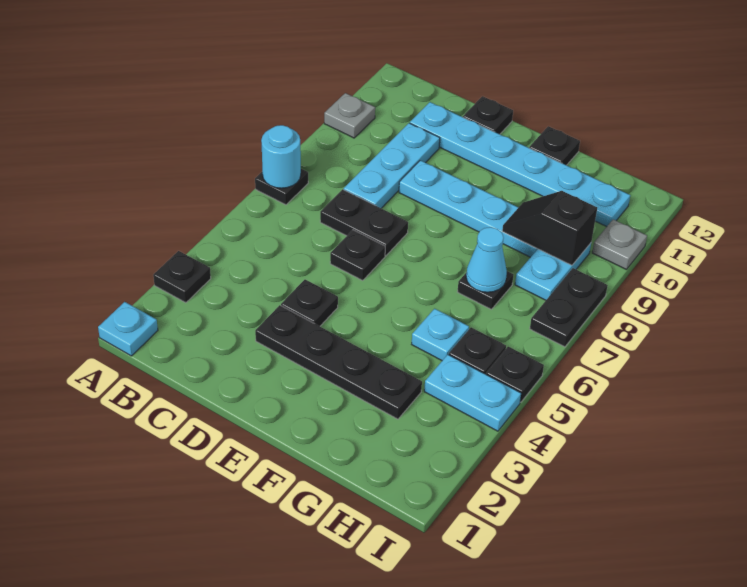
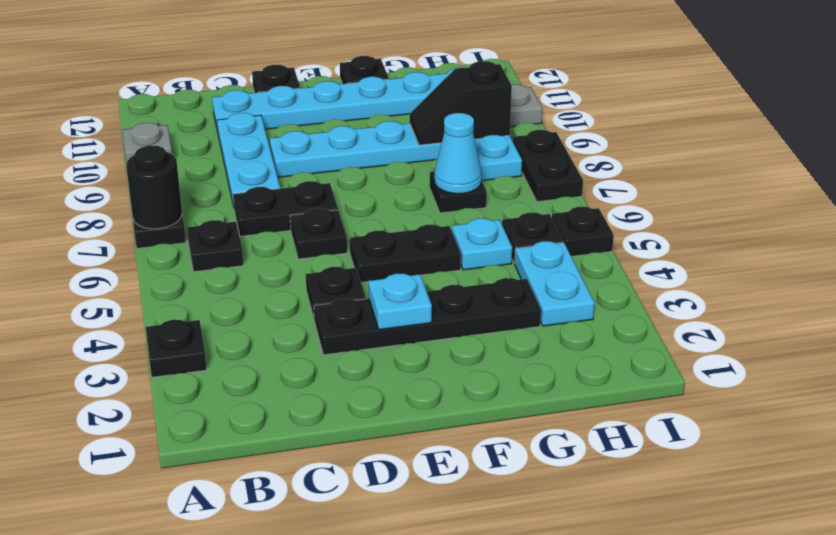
cyan 1x1 plate [98,302,158,356] -> cyan 1x1 plate moved to [368,273,432,330]
cyan 1x1 round brick [261,125,301,188] -> black 1x1 round brick [126,145,182,229]
none -> black 1x1 plate [187,220,243,272]
none -> black 1x2 plate [350,224,461,283]
cyan 1x2 plate [424,355,521,431] -> cyan 1x2 plate turned to [515,241,595,326]

